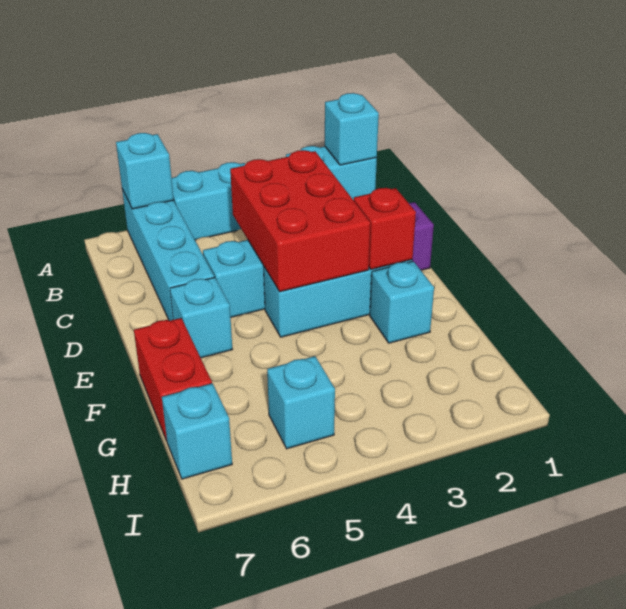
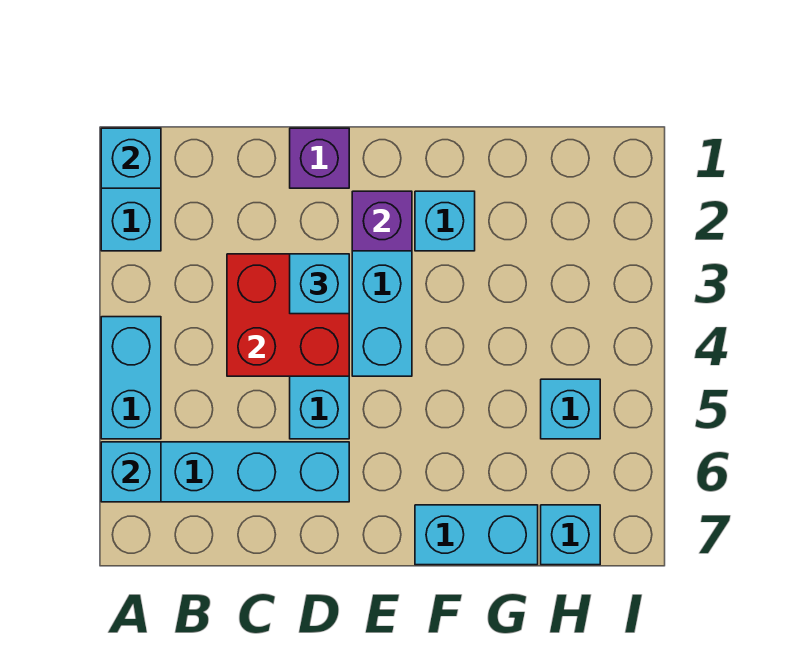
red 2x3 brick [230,150,371,292] -> red 2x2 brick [227,254,349,376]
red 1x1 brick [354,188,416,269] -> purple 1x1 brick [352,191,412,251]
cyan 1x1 brick [170,277,232,358] -> cyan 1x1 brick moved to [290,254,349,314]
red 1x2 brick [134,318,212,441] -> cyan 1x2 brick [415,505,538,565]

